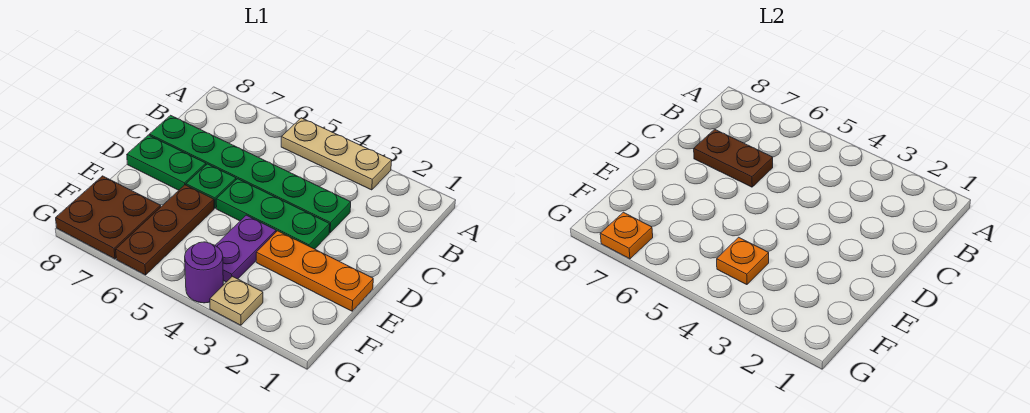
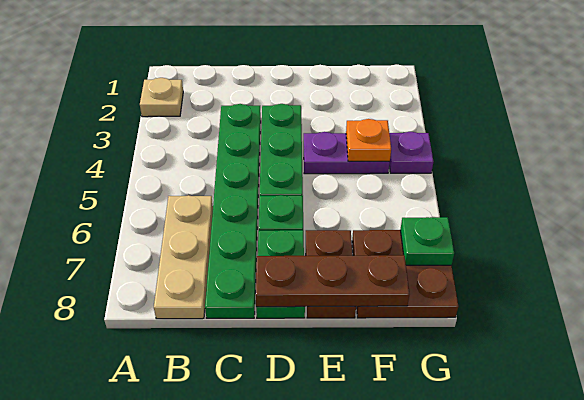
tan 1x3 plate [281,118,392,190] -> tan 1x3 plate moved to [154,195,213,319]
brown 1x2 plate [694,129,773,187] -> brown 1x2 plate moved to [306,230,356,318]
orange 1x3 plate [256,231,373,311] -> none
brown 1x3 plate [116,185,214,275] -> brown 1x3 plate moved to [256,255,409,307]
tan 1x1 plate [210,276,263,325] -> tan 1x1 plate moved to [140,78,183,117]
purple 1x1 round brick [185,242,223,303] -> purple 1x1 plate [389,132,433,173]
orange 1x1 plate [600,212,653,259] -> green 1x1 plate [400,217,454,265]

